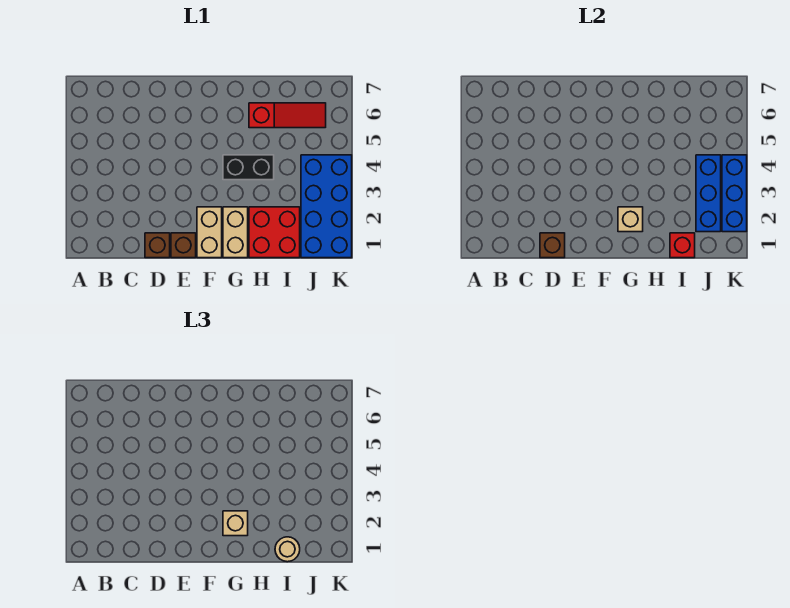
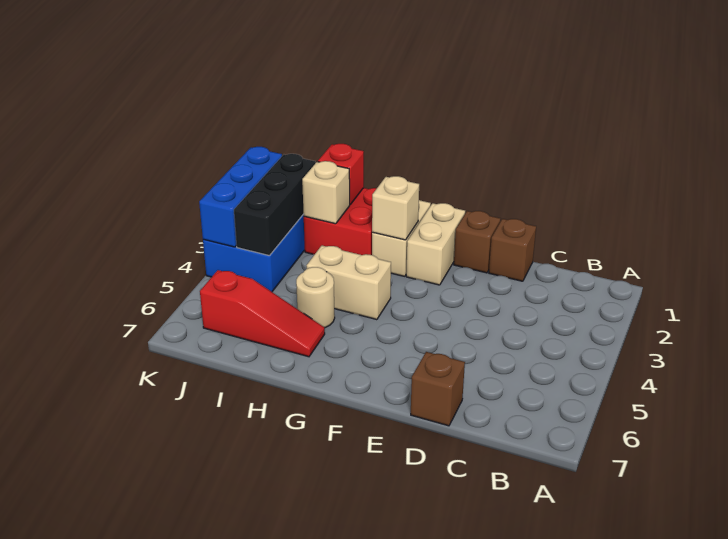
brown 1x1 brick [540,233,565,258] -> brown 1x1 brick moved to [411,352,465,426]
tan 1x1 brick [223,511,248,536] -> tan 1x1 brick moved to [302,161,350,224]
black 1x2 brick [223,155,274,180] -> tan 1x2 brick [307,246,391,320]
red 1x3 slope [249,103,326,128] -> red 1x3 slope turned to [200,270,325,357]
tan 1x1 round brick [275,537,300,562] -> tan 1x1 round brick moved to [296,267,335,328]
blue 1x3 brick [696,155,721,232] -> black 1x3 brick [234,154,315,256]

